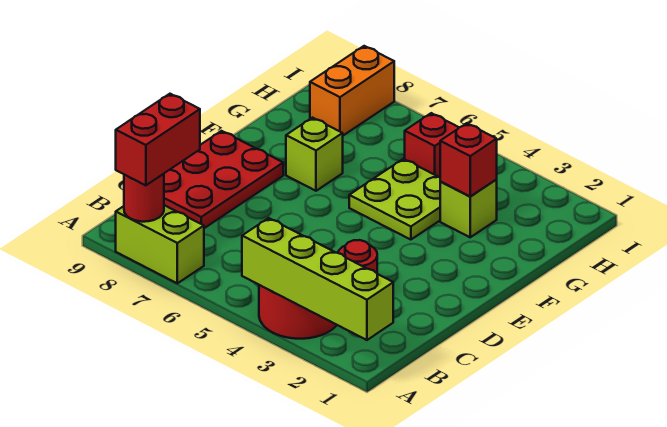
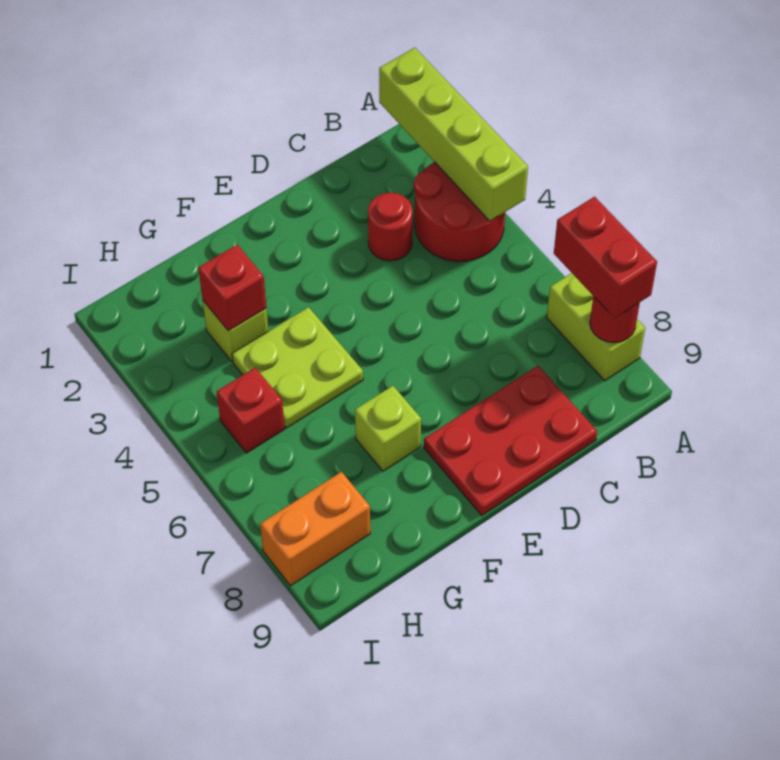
red 1x2 brick [116,94,200,185] -> red 1x2 brick turned to [554,197,657,318]

